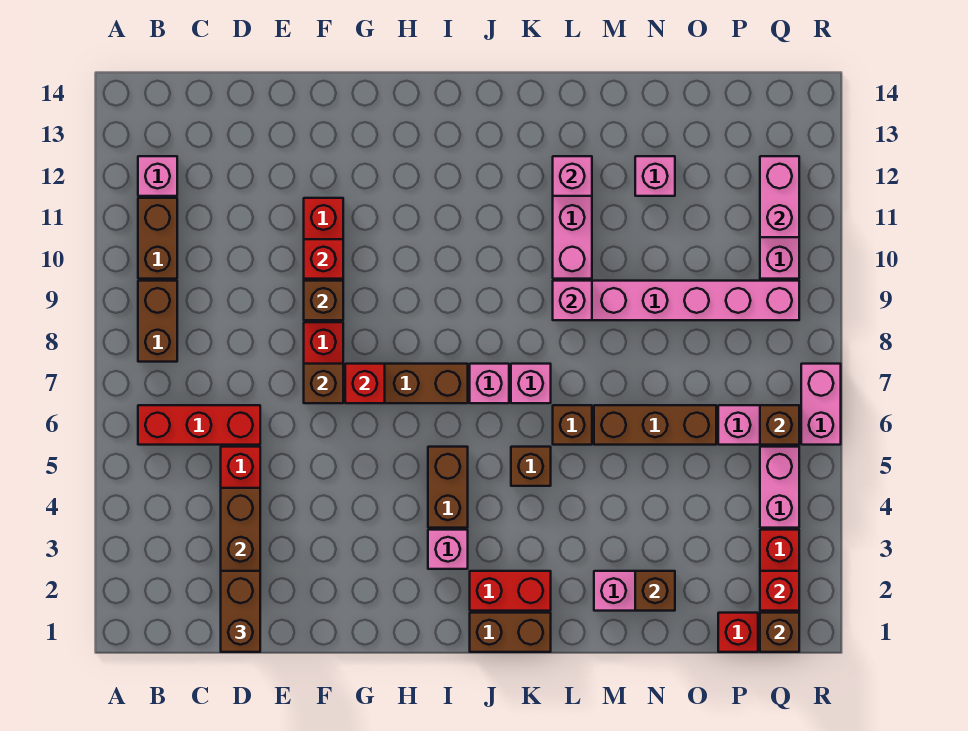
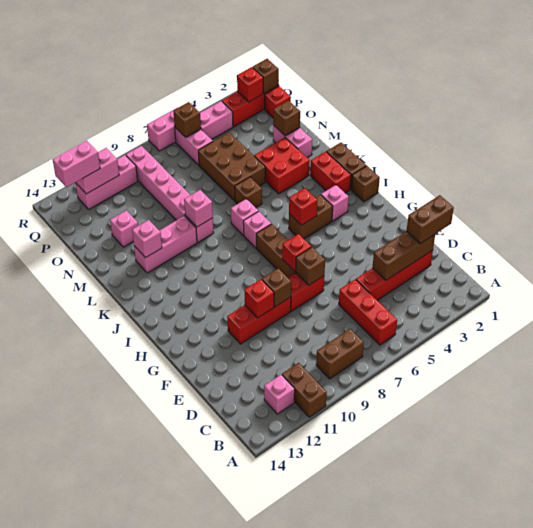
brown 1x2 brick [138,198,177,279] -> brown 1x2 brick turned to [282,363,327,417]
none -> red 1x1 brick [289,188,317,225]
brown 1x1 brick [511,447,551,486] -> brown 1x1 brick moved to [351,166,380,202]
none -> red 2x2 brick [254,138,310,194]
brown 1x3 brick [594,405,716,445] -> brown 2x3 brick [198,132,265,201]
none -> pink 1x2 brick [53,141,100,187]

